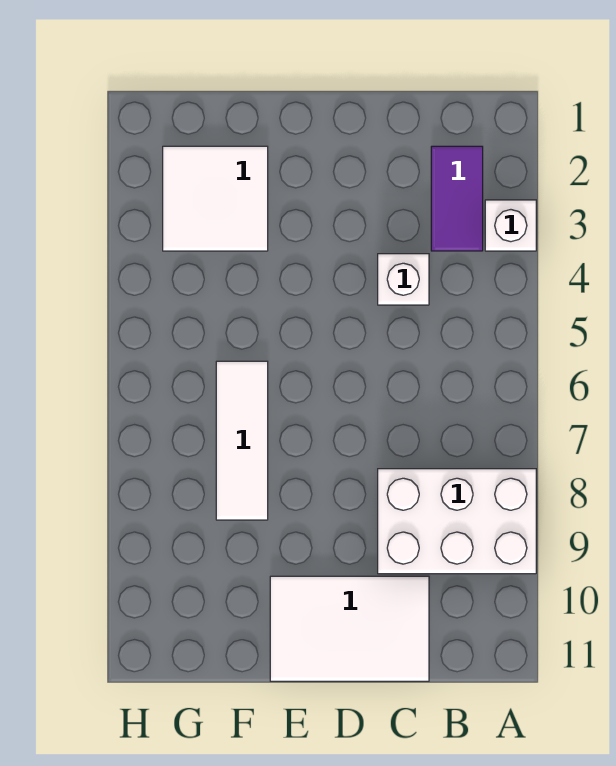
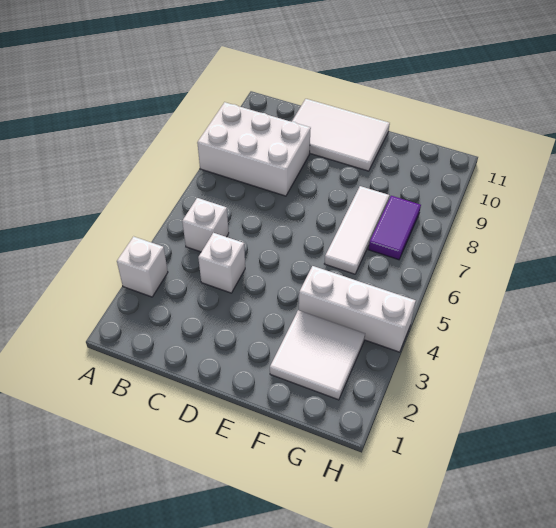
purple 1x2 tile [431,146,483,251] -> purple 1x2 tile moved to [368,196,421,260]
none -> white 1x1 brick [182,198,229,252]
none -> white 1x3 brick [299,266,416,352]

